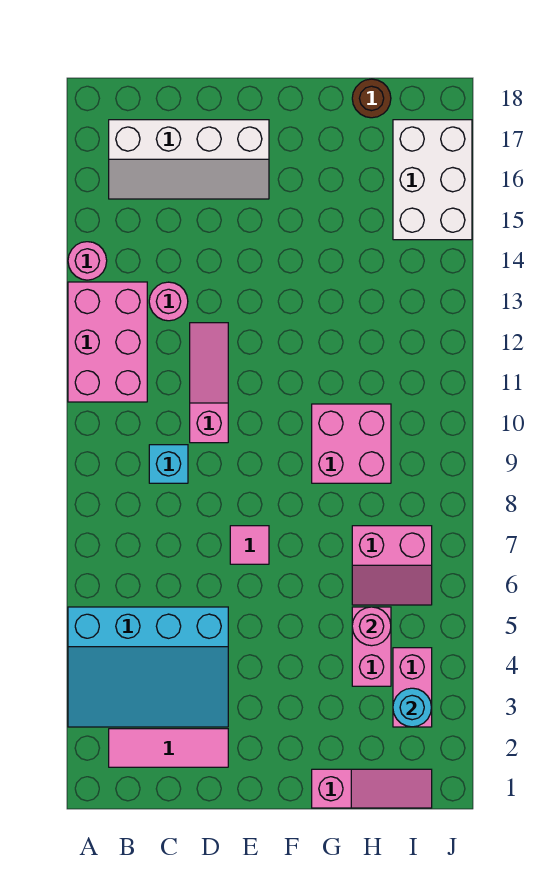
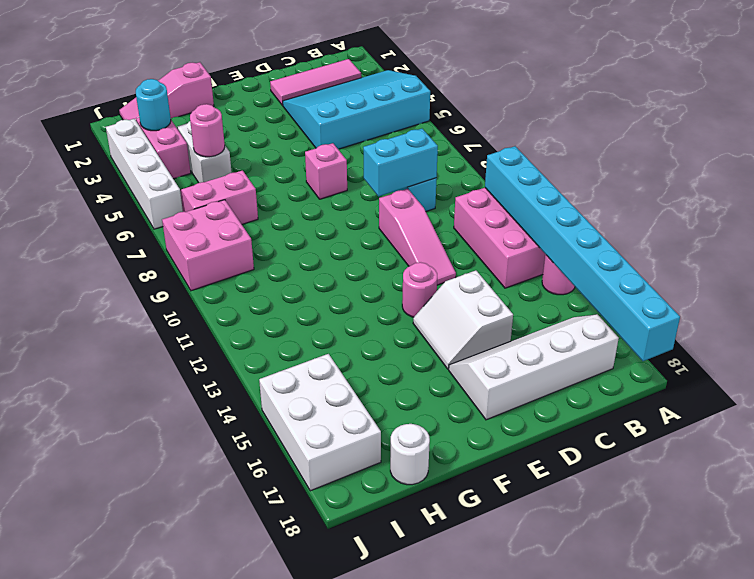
none -> cyan 1x8 brick [485,146,680,361]
none -> cyan 1x2 brick [363,129,438,197]
pink 1x1 round brick [149,282,188,321] -> pink 1x1 round brick moved to [402,262,437,317]
none -> white 2x2 slope [413,270,513,369]
pink 1x1 tile [230,526,269,564] -> pink 1x1 brick [305,143,347,199]
pink 2x2 brick [312,404,391,483] -> pink 2x2 brick moved to [162,200,254,291]
pink 1x2 brick [352,607,391,686] -> white 1x2 brick [177,121,232,183]
brown 1x1 round brick [352,79,391,118] -> white 1x1 round brick [390,424,430,485]
none -> white 1x4 brick [106,119,183,229]

